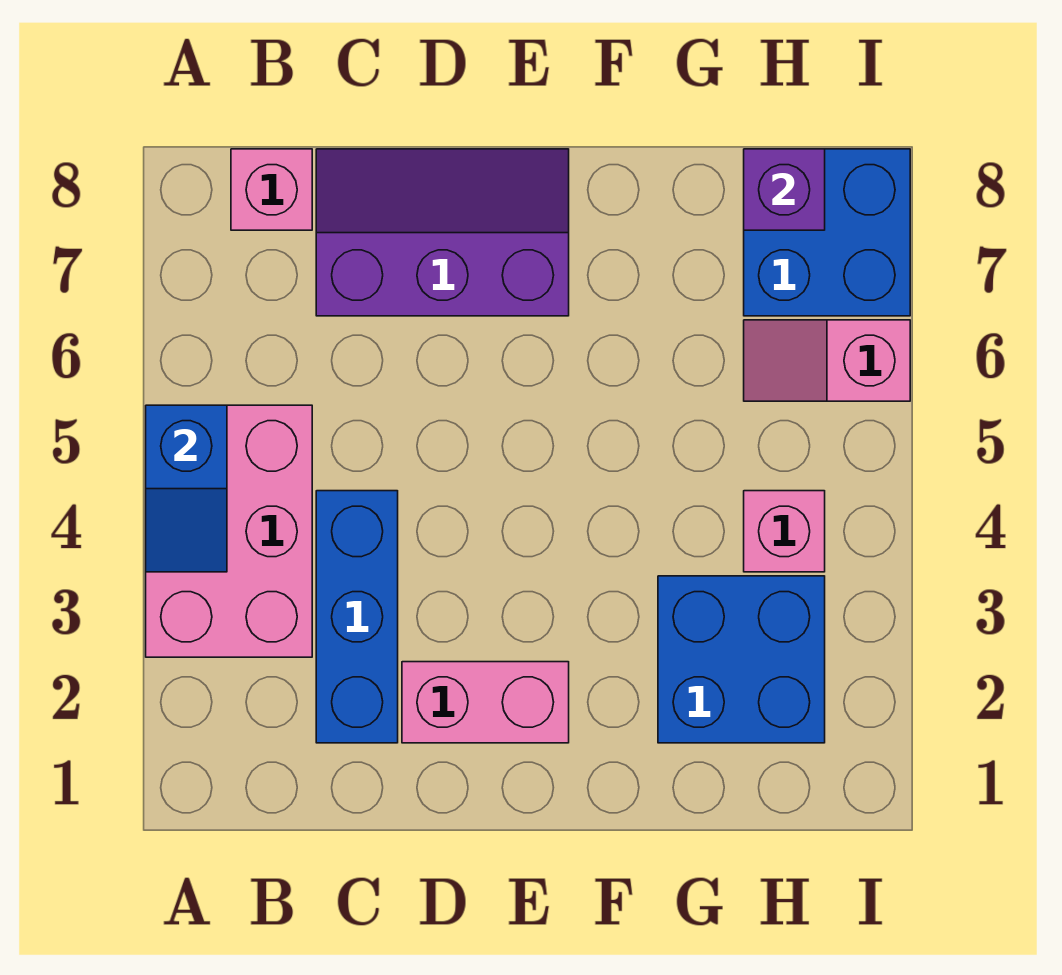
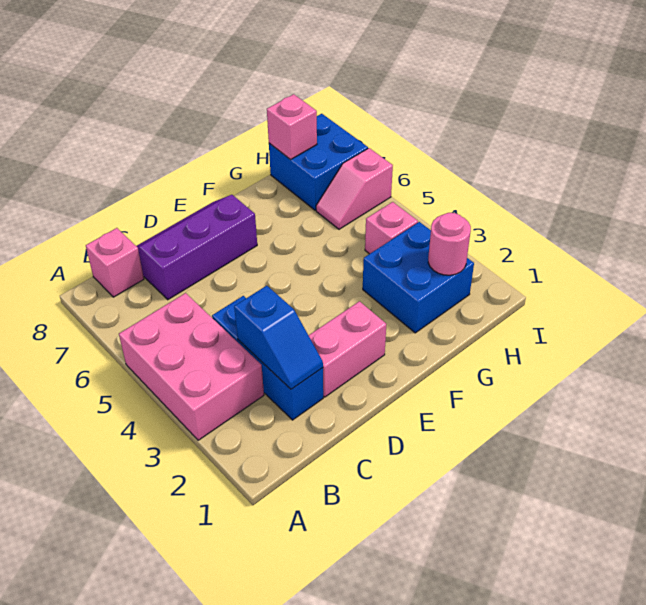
blue 1x2 slope [146,405,227,572] -> blue 1x2 slope moved to [234,286,323,389]
none -> pink 1x1 round brick [428,213,471,275]
purple 1x1 brick [744,149,825,230] -> pink 1x1 brick [267,94,317,160]

